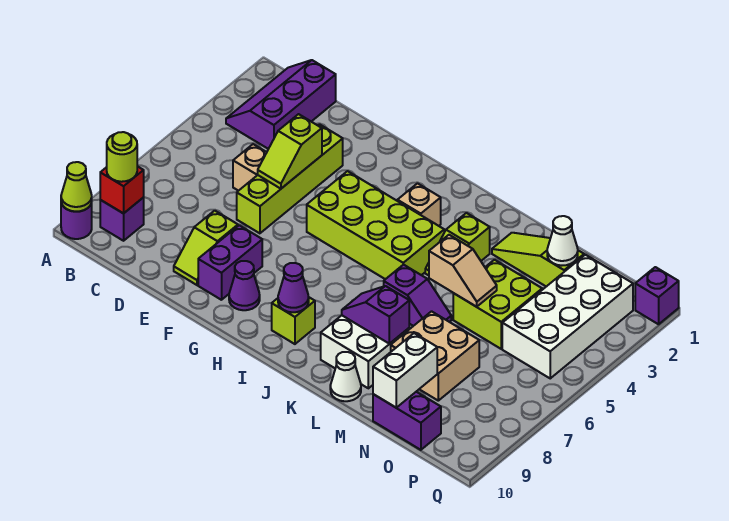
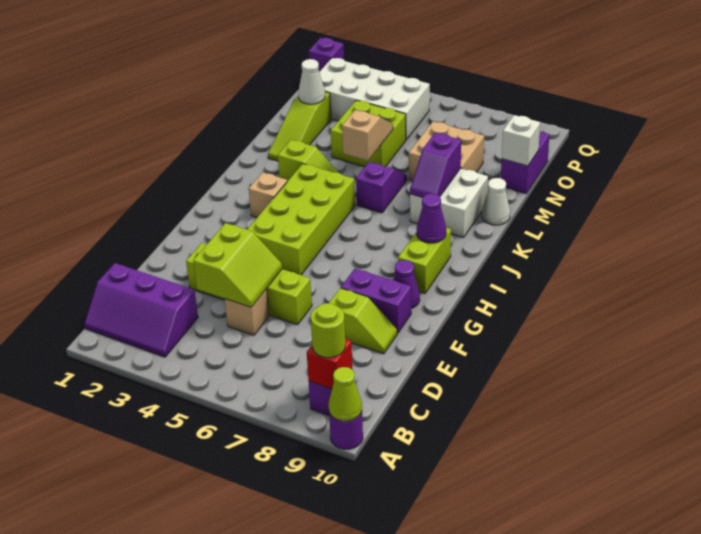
lime 1x2 slope [258,114,322,189] -> lime 2x2 slope [193,223,282,307]
lime 1x1 brick [272,297,315,344] -> lime 1x2 brick [398,228,451,293]
white 1x2 brick [373,333,437,408] -> white 1x1 brick [502,115,540,166]

